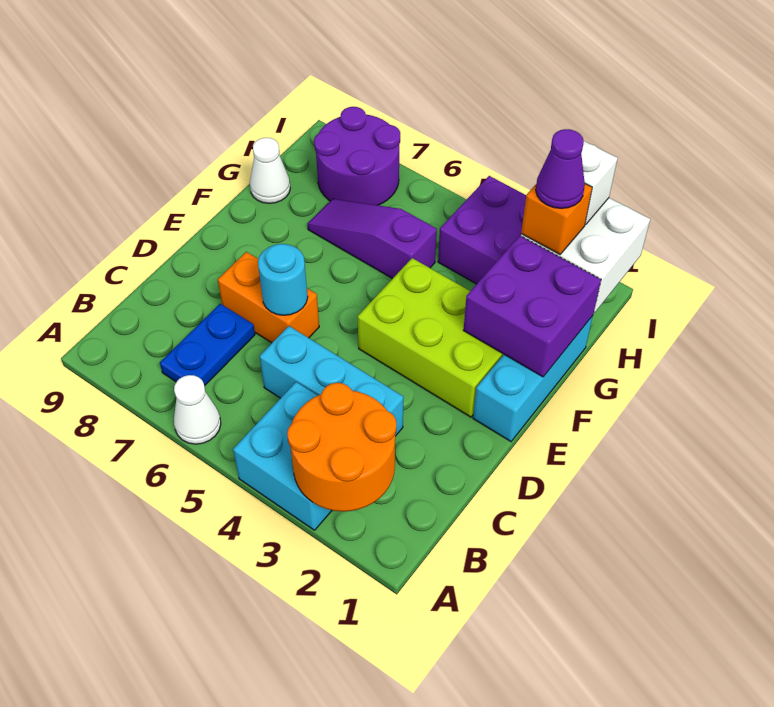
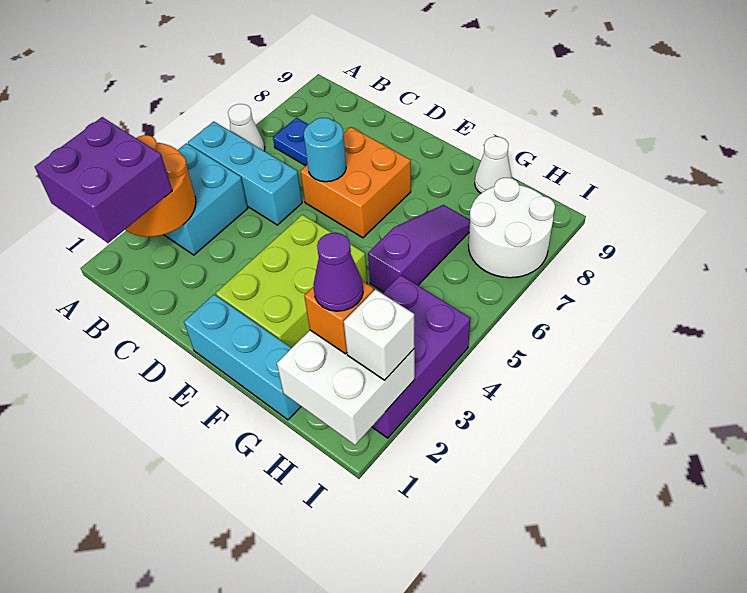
cyan 1x3 brick [260,326,403,436] -> cyan 1x3 brick turned to [188,122,302,225]
orange 1x2 brick [218,252,319,343] -> orange 2x2 brick [300,127,411,238]
purple 2x2 brick [463,236,601,377] -> purple 2x2 brick moved to [35,117,172,243]
purple 2x2 round brick [314,107,400,205] -> white 2x2 round brick [468,178,555,278]

